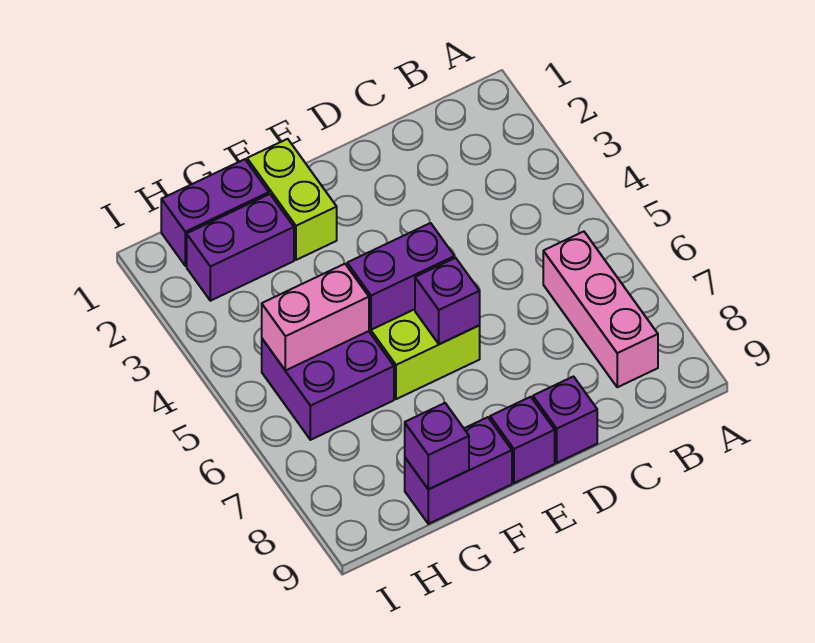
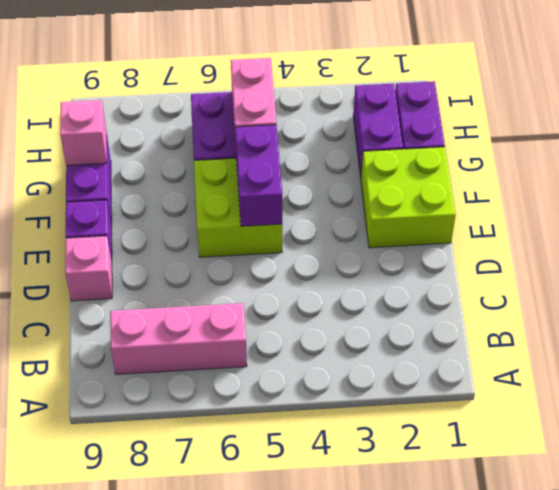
purple 1x1 brick [533,377,597,463] -> pink 1x1 brick [65,236,112,301]
purple 1x1 brick [415,258,480,344] -> none
lime 1x2 brick [247,139,337,260] -> lime 2x2 brick [361,147,456,248]
purple 1x1 brick [405,403,469,489] -> pink 1x1 brick [60,100,107,165]

